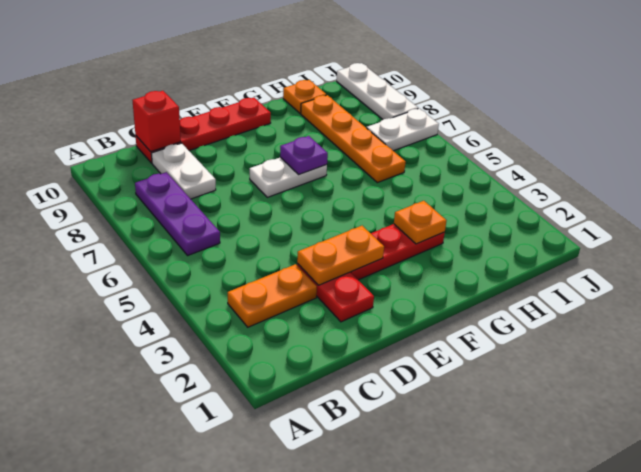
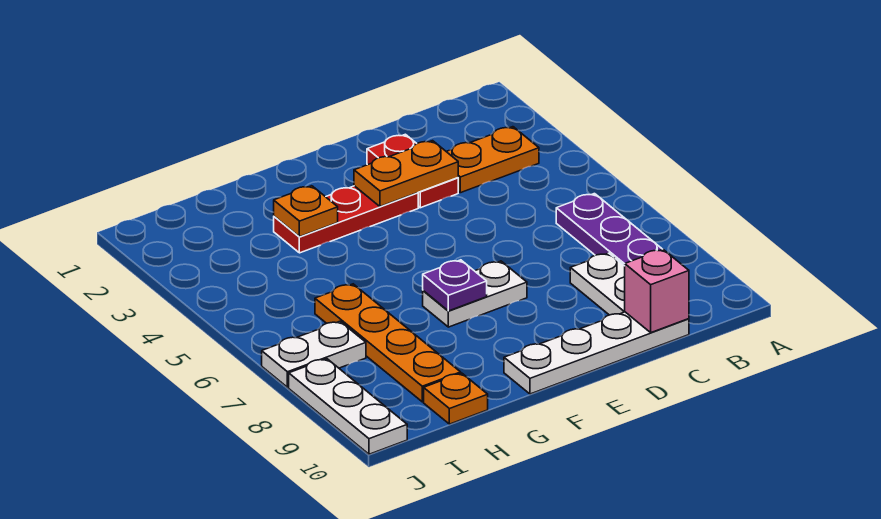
red 1x4 plate [136,98,271,163] -> white 1x4 plate [504,312,689,394]
red 1x1 brick [132,91,181,152] -> pink 1x1 brick [625,249,689,332]

